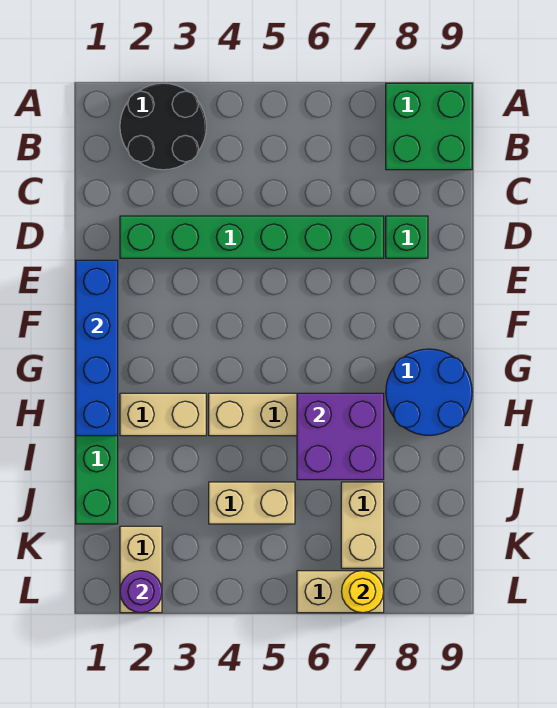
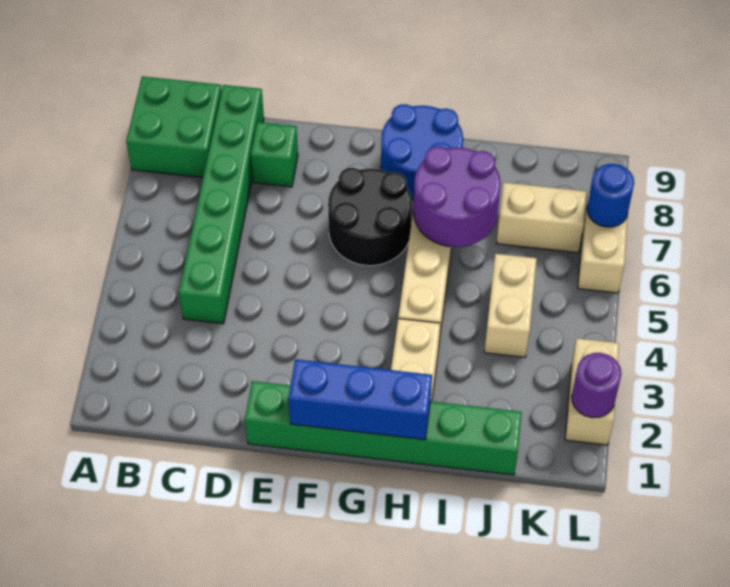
black 2x2 round brick [120,83,206,170] -> black 2x2 round brick moved to [328,168,412,266]
green 1x6 brick [120,216,384,258] -> green 1x6 brick moved to [179,85,264,324]
blue 1x4 brick [76,260,118,436] -> blue 1x3 brick [288,359,432,440]
purple 2x2 brick [297,393,384,480] -> purple 2x2 round brick [413,146,501,247]
tan 1x2 brick [120,526,162,613] -> tan 1x2 brick turned to [565,338,619,445]
yellow 1x1 round brick [341,571,384,613] -> blue 1x1 round brick [587,164,634,227]

